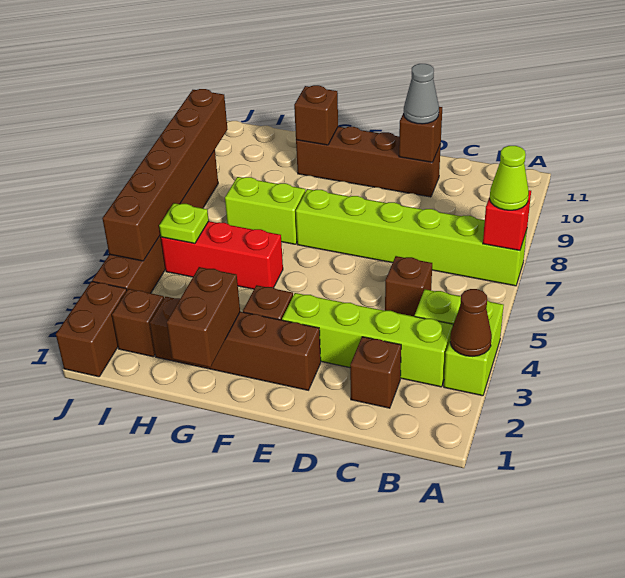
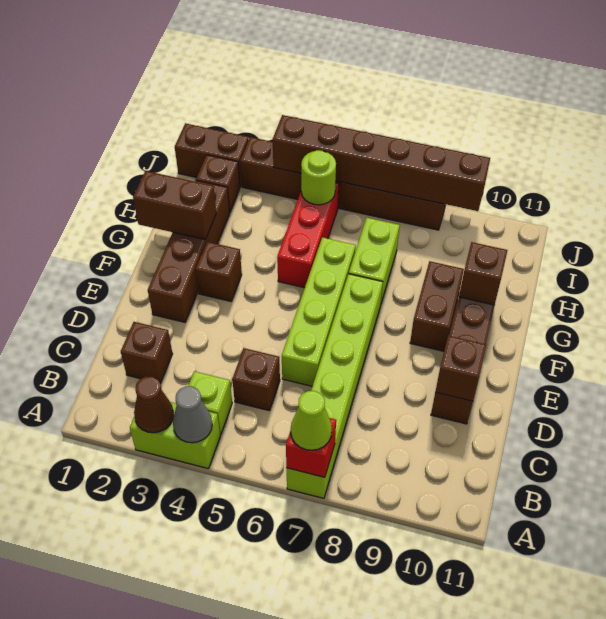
lime 1x4 brick [282,293,453,387] -> lime 1x4 brick moved to [282,237,356,386]
grey 1x1 cone [404,64,439,124] -> grey 1x1 cone moved to [173,386,212,443]
none -> brown 1x2 brick [410,261,464,351]
lime 1x1 plate [159,203,209,244] -> lime 1x1 round brick [301,150,336,205]

